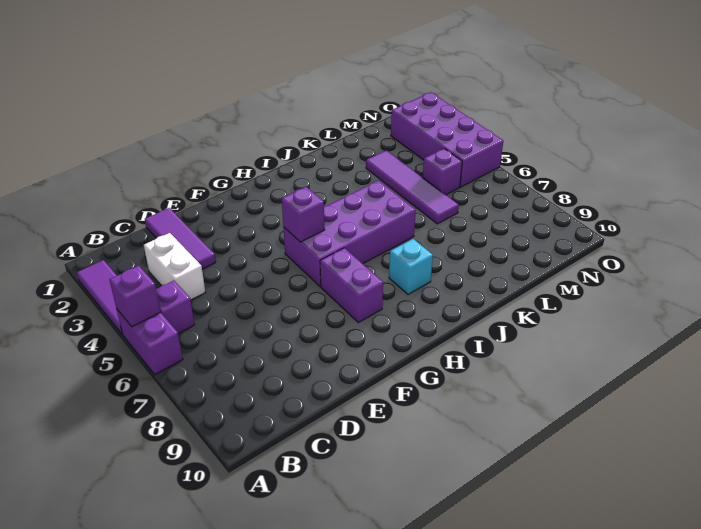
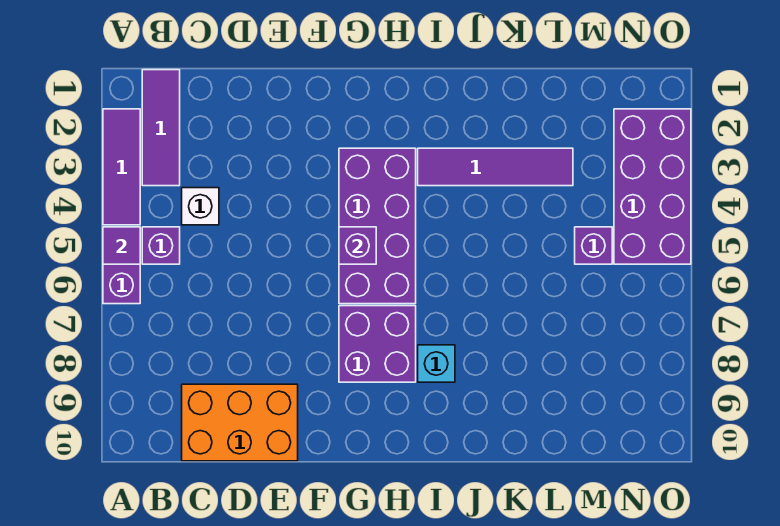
purple 1x1 brick [110,266,161,327] -> purple 1x1 tile [103,227,140,264]
white 1x2 brick [144,233,205,300] -> white 1x1 brick [182,188,219,225]
none -> orange 2x3 brick [182,384,298,461]
purple 1x3 tile [145,208,216,269] -> purple 1x3 tile moved to [142,70,180,186]
purple 2x4 brick [283,181,416,286] -> purple 2x4 brick turned to [339,148,416,304]
purple 1x2 brick [320,248,383,323] -> purple 2x2 brick [339,306,416,382]
purple 1x4 tile [366,150,459,224] -> purple 1x4 tile turned to [418,148,573,186]

